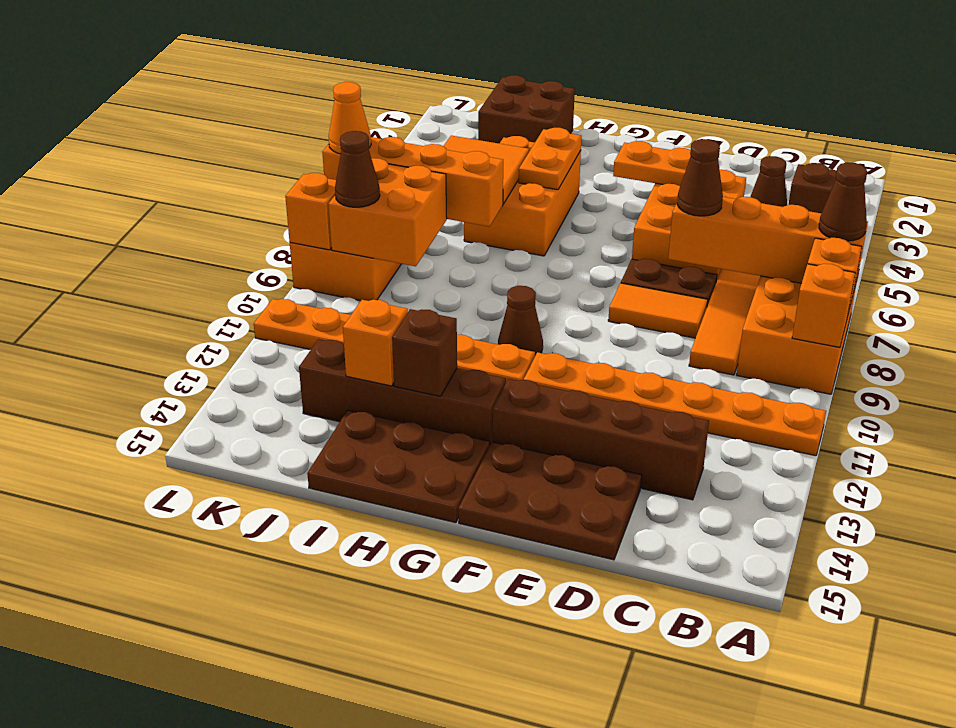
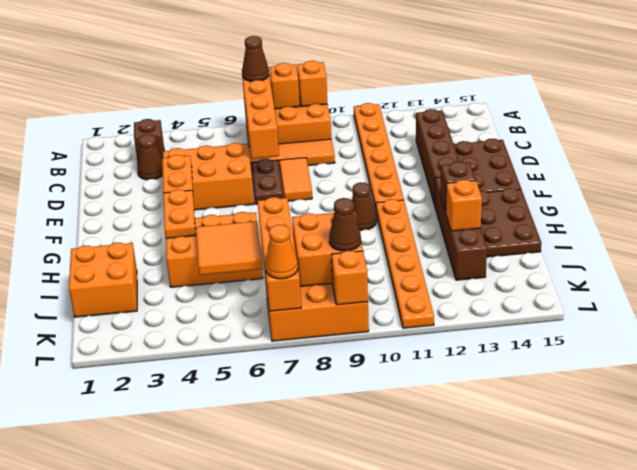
brown 1x1 cone [677,139,723,216] -> none
orange 1x2 plate [519,128,582,190] -> orange 1x2 plate turned to [163,189,196,239]
brown 2x2 brick [478,75,575,143] -> orange 2x2 brick [69,243,137,317]

